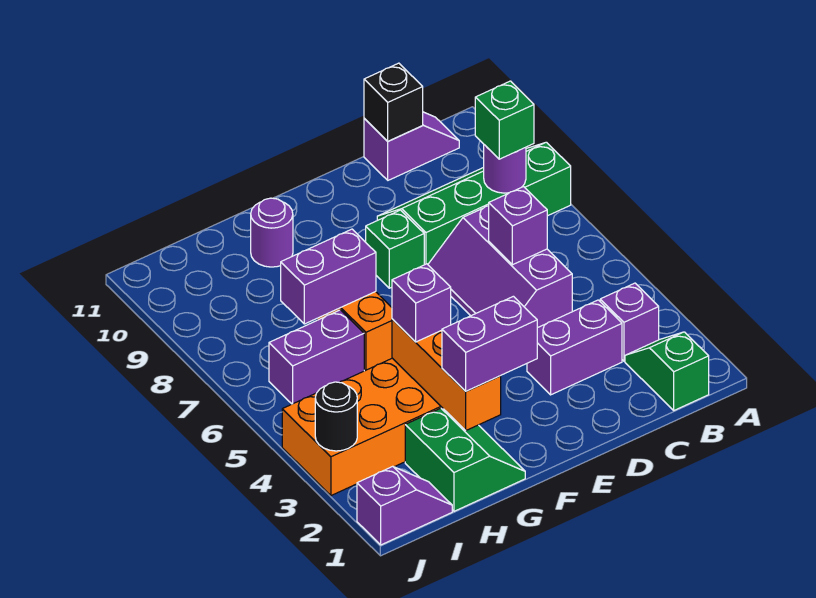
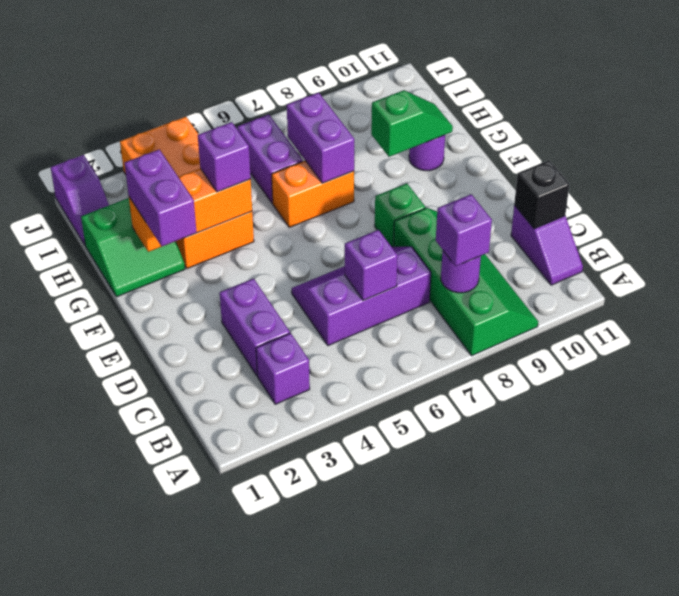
green 1x2 slope [625,332,709,410] -> green 1x2 slope moved to [371,90,453,157]
green 1x1 brick [475,81,534,159] -> purple 1x1 brick [436,194,492,266]
black 1x1 round brick [315,382,357,451] -> none

